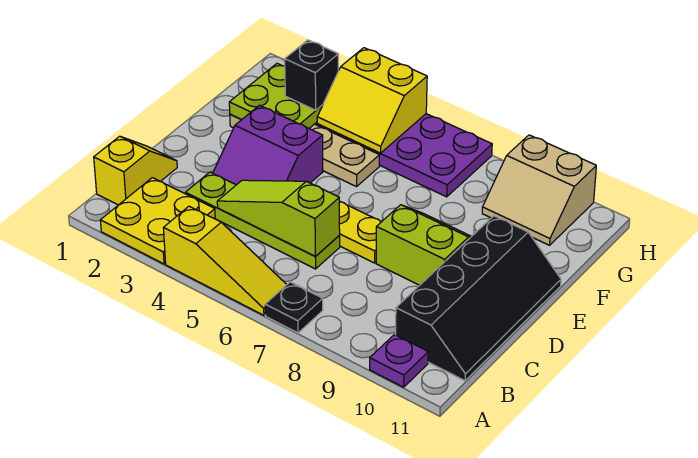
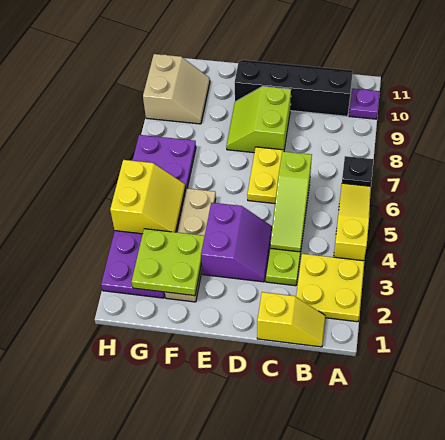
yellow 1x2 slope [94,136,177,205] -> yellow 1x2 slope turned to [257,292,326,347]
black 1x1 brick [285,40,339,110] -> none

